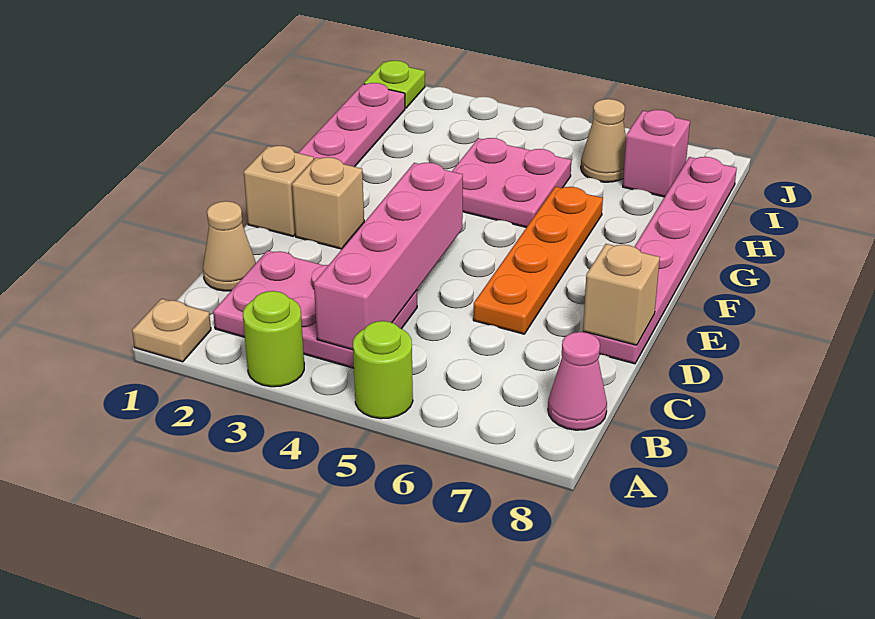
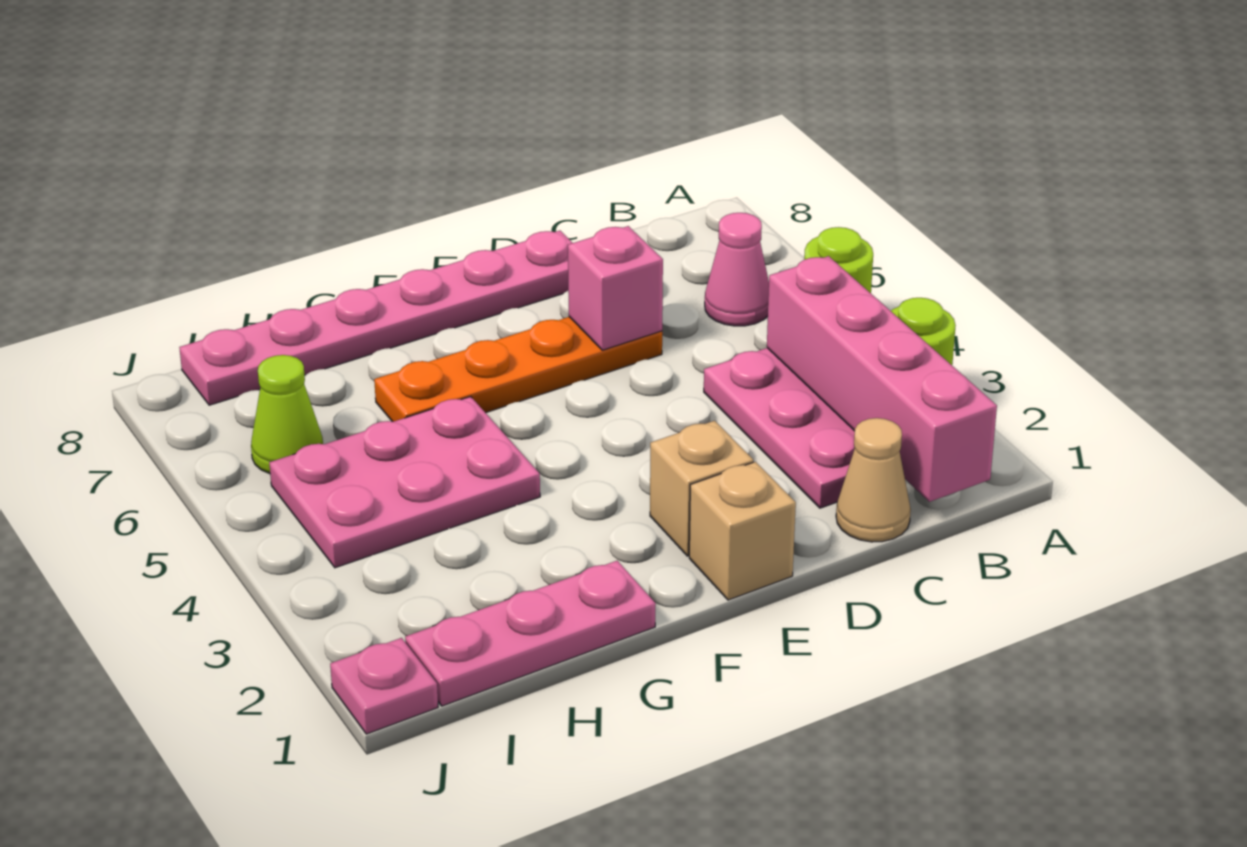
tan 1x1 plate [132,299,211,362] -> none
pink 1x4 brick [314,163,463,350] -> pink 1x4 brick turned to [767,256,997,502]
pink 1x1 cone [548,332,607,430] -> pink 1x1 cone moved to [705,213,769,326]
tan 1x1 brick [583,244,660,345] -> none
pink 2x2 plate [452,138,571,227] -> pink 2x3 plate [269,397,540,568]
tan 1x1 cone [581,99,626,182] -> lime 1x1 cone [251,355,323,474]
pink 1x1 brick [623,110,690,197] -> pink 1x1 brick moved to [568,226,663,350]
lime 1x1 plate [364,61,425,108] -> pink 1x1 plate [330,638,438,734]

